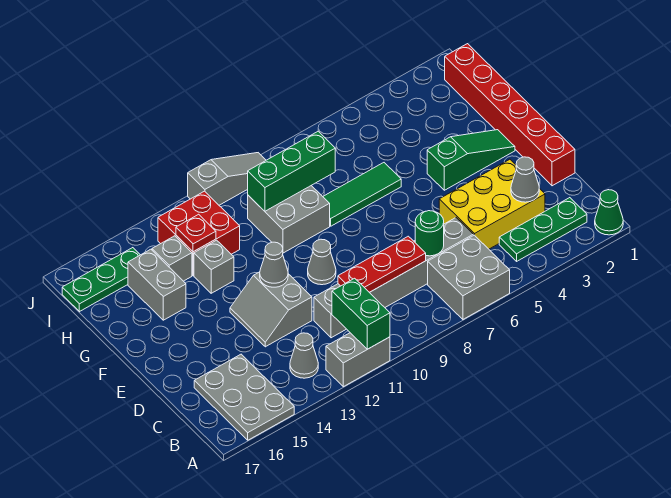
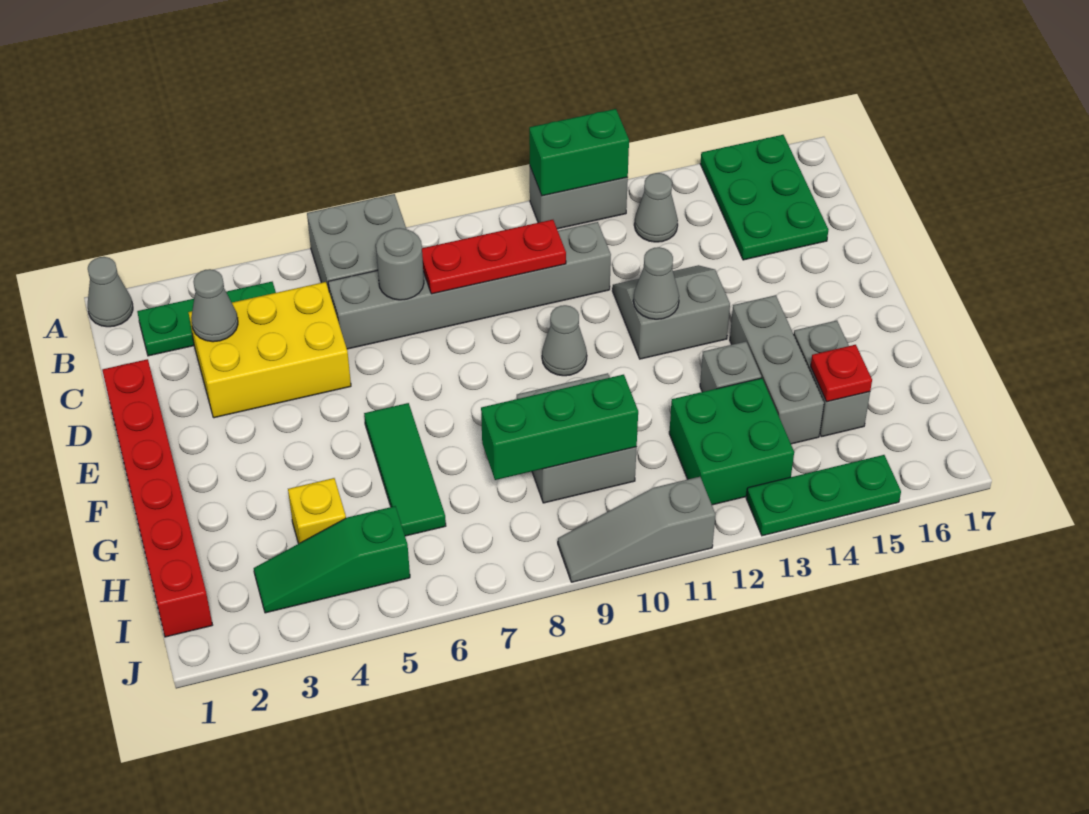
green 1x1 cone [595,190,623,235] -> grey 1x1 cone [88,257,133,327]
green 1x2 brick [332,278,390,349] -> green 1x2 brick turned to [529,109,629,196]
grey 2x3 plate [194,354,294,440] -> green 2x3 plate [700,135,828,260]
green 1x1 round brick [415,211,444,256] -> grey 1x1 round brick [376,228,424,300]
grey 2x2 slope [230,272,312,347] -> grey 2x2 slope turned to [613,265,730,359]
green 1x3 slope [427,130,515,190] -> green 1x3 slope moved to [254,506,410,613]
green 1x3 tile [323,163,401,226] -> green 1x3 tile turned to [364,403,446,536]
none -> yellow 1x1 brick [288,478,346,544]
red 2x2 brick [158,191,240,276] -> green 2x2 brick [669,378,794,505]
red 1x1 plate [176,214,216,252] -> red 1x1 plate moved to [811,345,872,402]
grey 1x1 brick [152,236,192,281] -> grey 1x3 brick [730,295,824,444]
green 1x3 plate [62,248,140,312] -> green 1x3 plate moved to [746,455,901,536]

